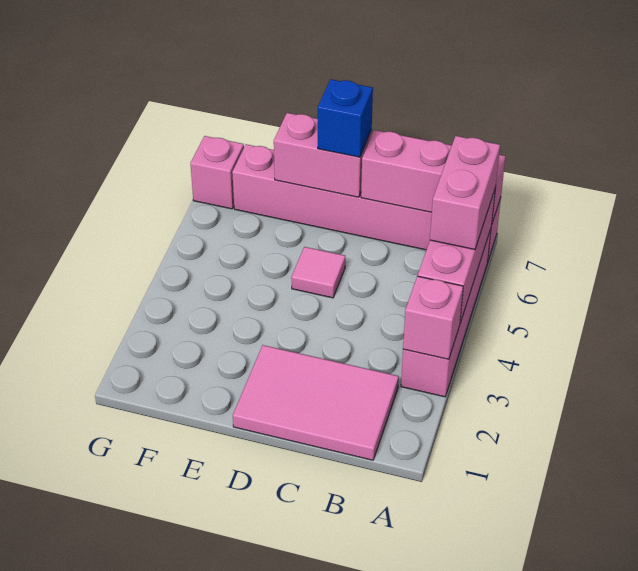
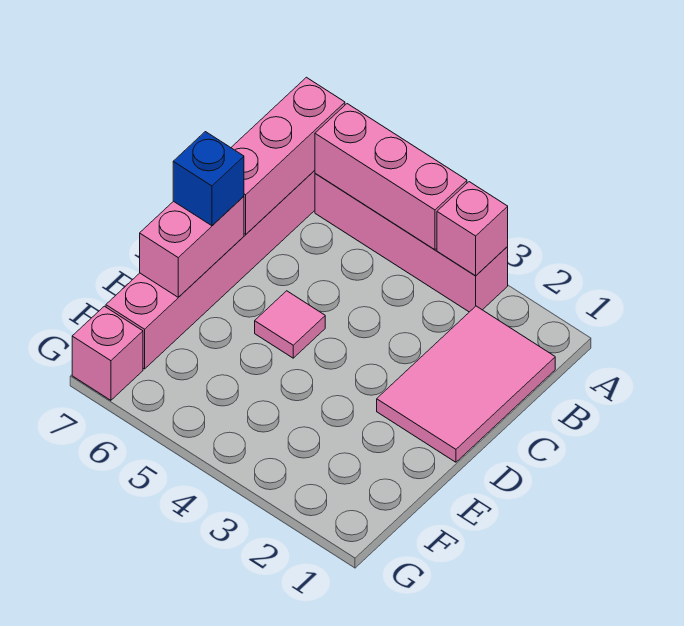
pink 1x2 brick [430,136,500,250] -> none

